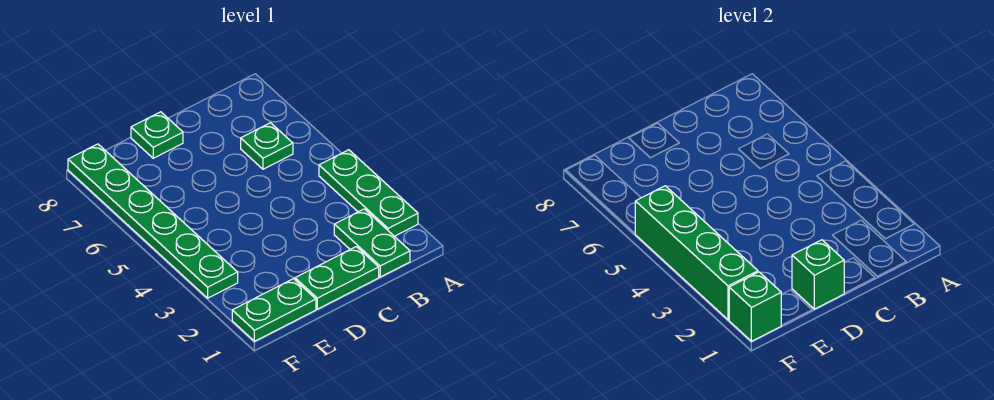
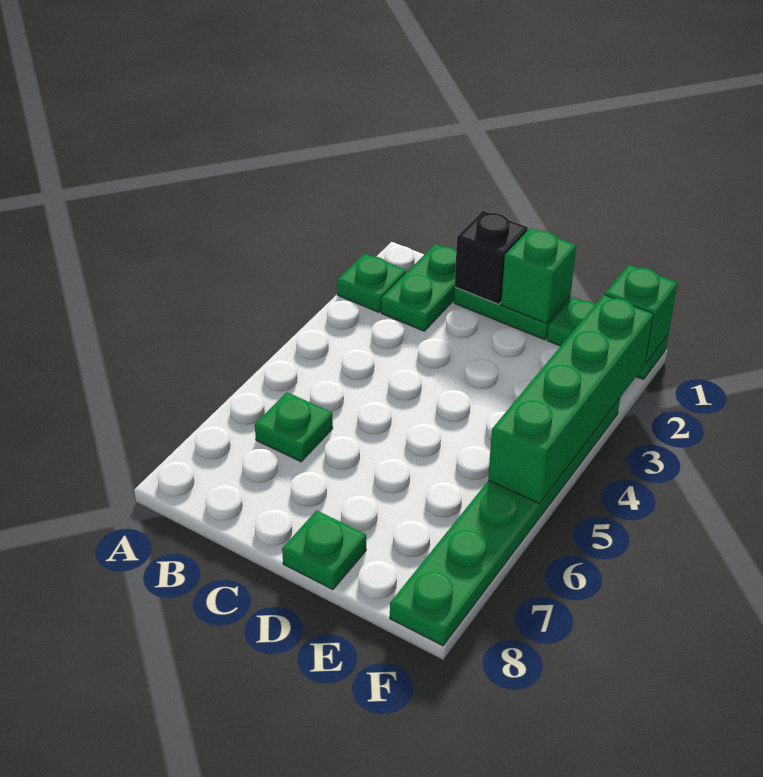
green 1x3 plate [319,150,418,236] -> green 1x1 plate [337,254,406,312]
none -> black 1x1 brick [455,211,528,304]

